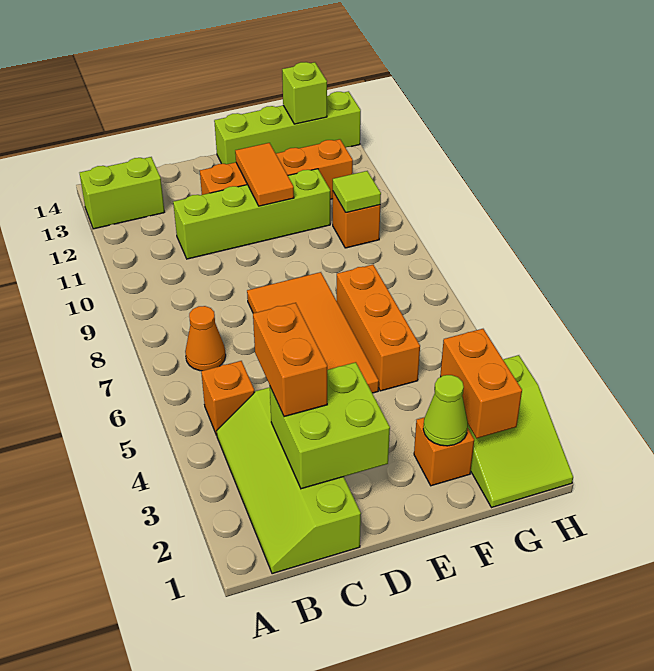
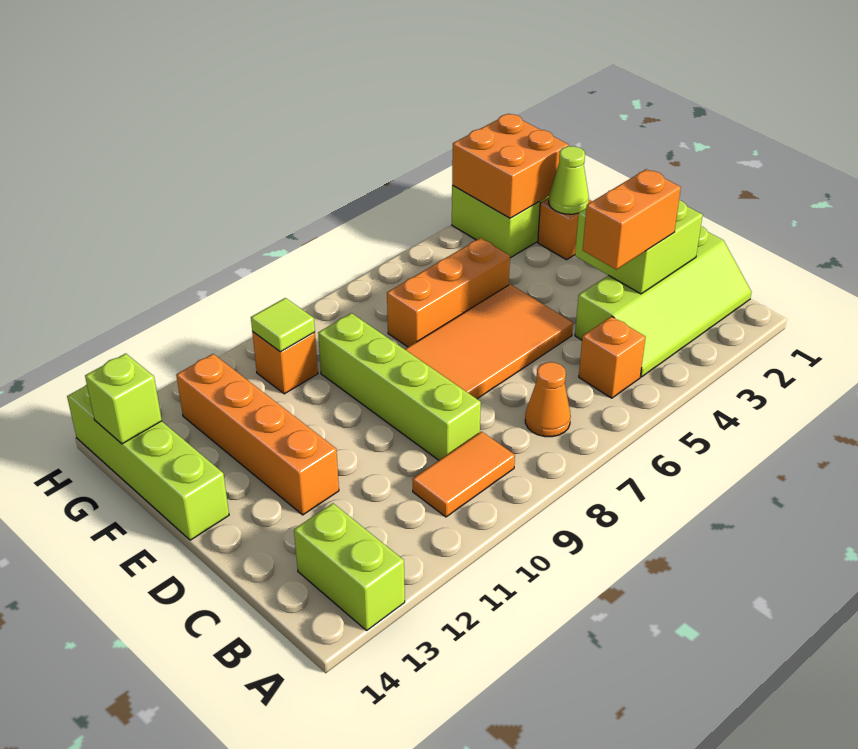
lime 1x4 brick [173,169,330,259] -> lime 1x4 brick moved to [318,313,481,460]
orange 1x2 tile [235,143,294,206] -> orange 1x2 tile moved to [413,432,515,517]
orange 1x2 brick [440,329,522,438] -> orange 2x2 brick [452,114,569,218]

